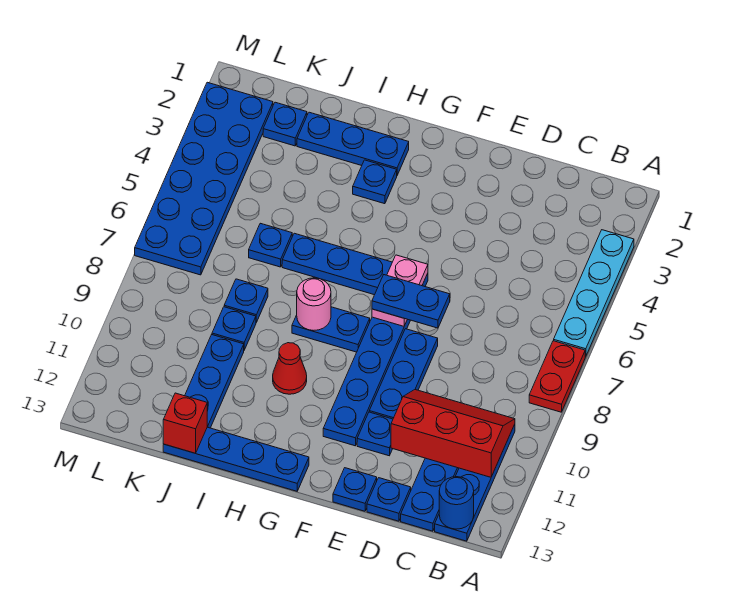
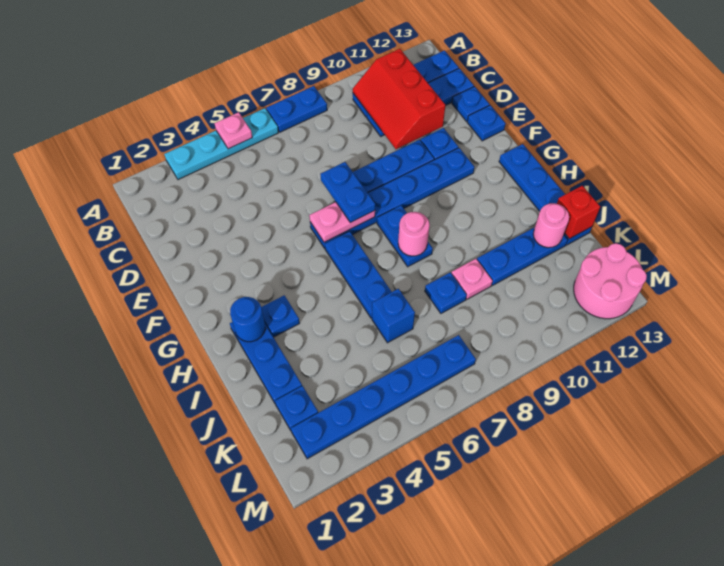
none -> pink 1x1 plate [214,112,252,149]
red 1x2 plate [529,341,585,412] -> blue 1x2 plate [266,86,327,132]
blue 1x1 round brick [439,477,474,529] -> blue 1x1 round brick moved to [230,297,265,342]
red 1x1 cone [273,343,307,394] -> none
blue 1x1 plate [249,223,292,267] -> blue 1x1 brick [372,289,415,343]
blue 1x1 plate [212,307,256,350] -> pink 1x1 plate [451,259,493,299]
none -> pink 1x1 round brick [533,203,569,248]
blue 2x6 plate [135,82,273,275] -> blue 1x6 plate [291,335,476,459]
none -> pink 2x2 round brick [574,243,647,319]

